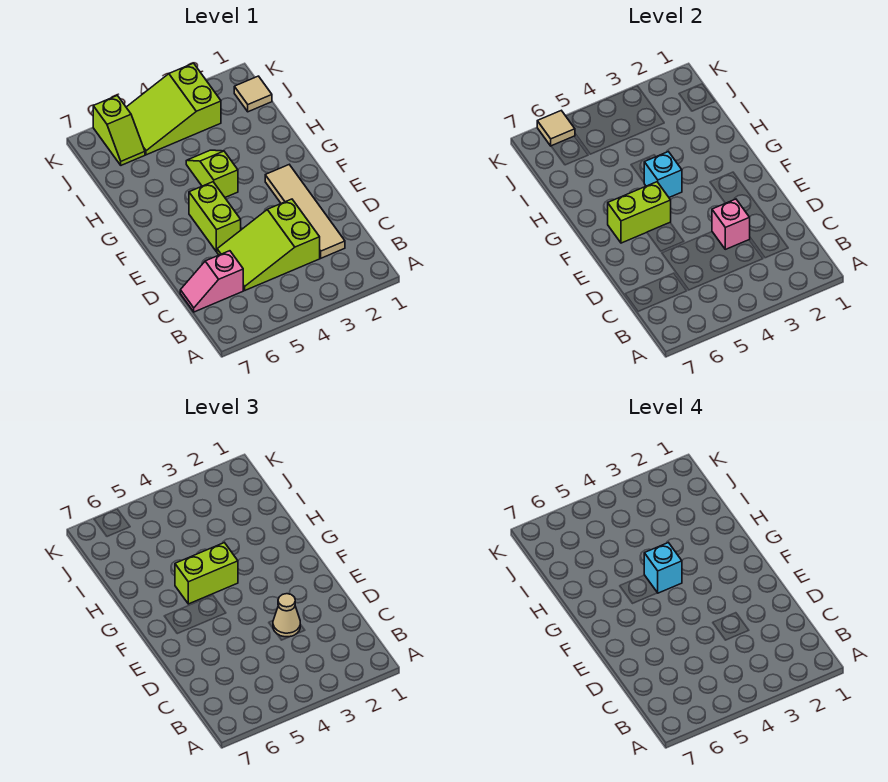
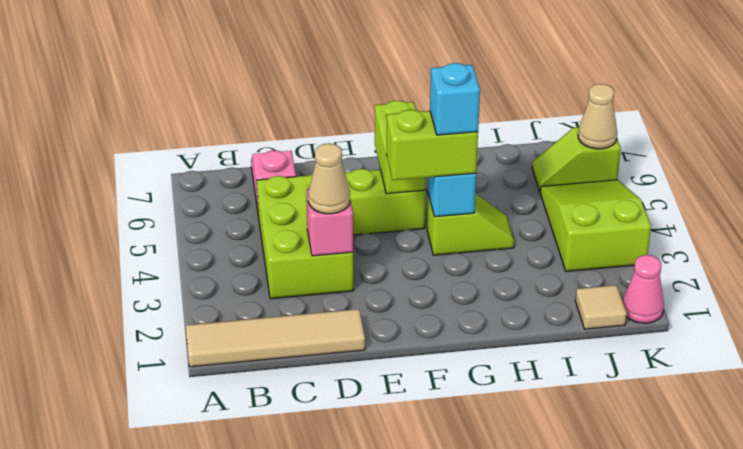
tan 1x4 tile [265,165,345,258] -> tan 1x4 tile moved to [186,309,365,367]
lime 2x3 slope [217,199,320,290] -> lime 2x3 brick [257,174,354,299]
lime 1x2 brick [175,543,238,604] -> lime 1x2 brick turned to [386,110,478,180]
none -> pink 1x1 cone [623,255,664,323]
tan 1x1 tile [537,111,575,146] -> tan 1x1 cone [578,84,617,149]

